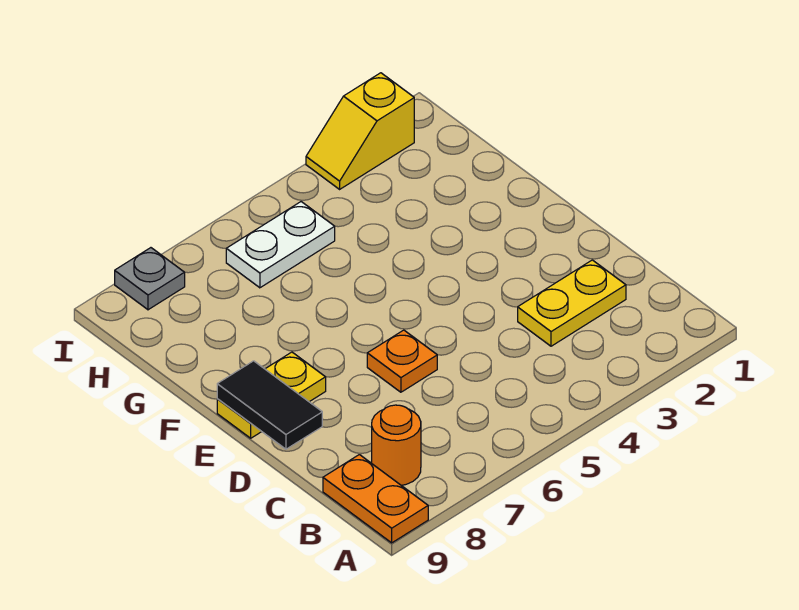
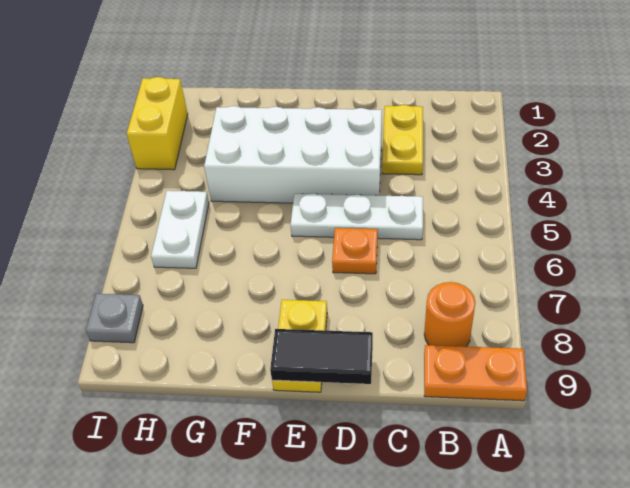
none -> white 1x3 plate [291,194,423,240]
none -> white 2x4 brick [204,106,382,203]
yellow 1x2 slope [306,73,414,189] -> yellow 1x2 brick [127,77,188,170]

